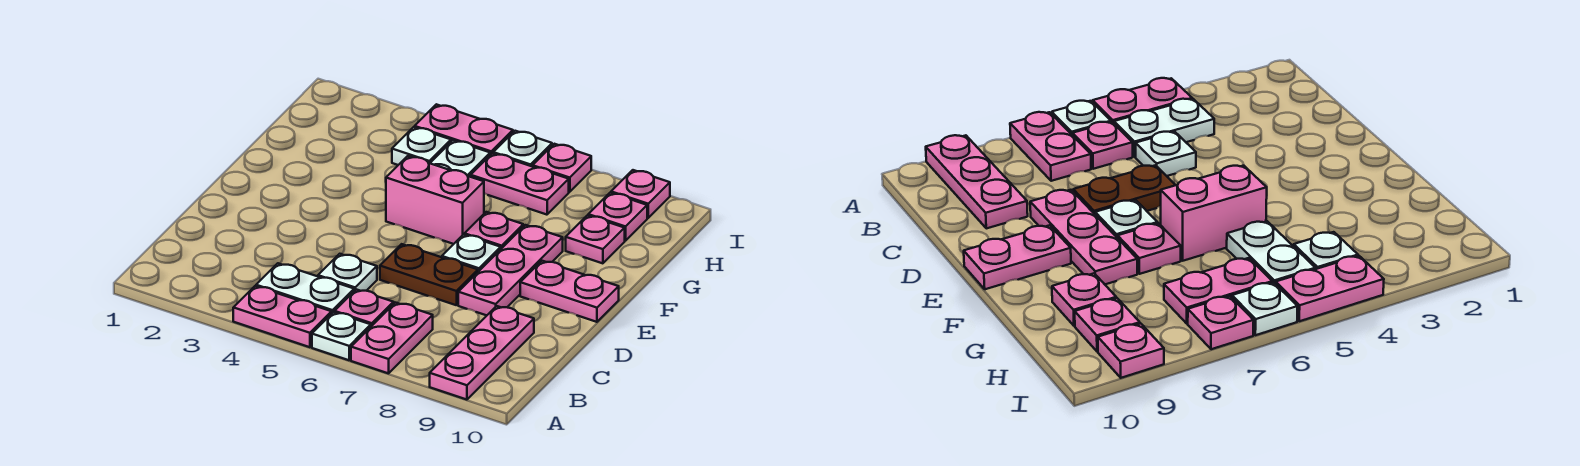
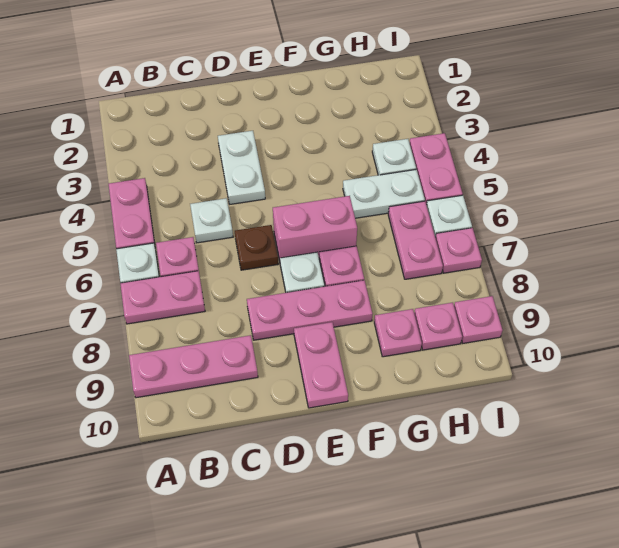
white 1x2 plate [256,263,354,313] -> white 1x2 plate moved to [218,131,265,204]
brown 1x2 plate [380,244,478,305] -> brown 1x1 plate [235,225,278,270]
pink 1x2 brick [386,156,484,244] -> pink 1x2 brick turned to [273,196,357,261]

